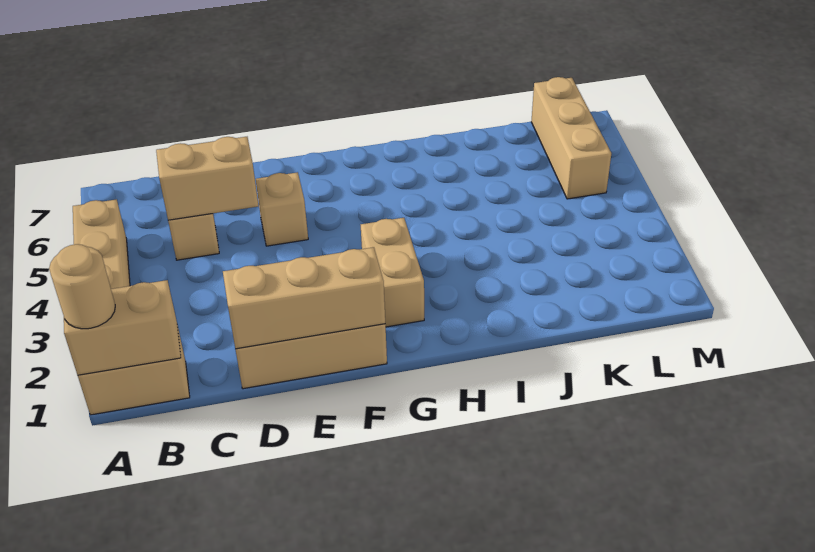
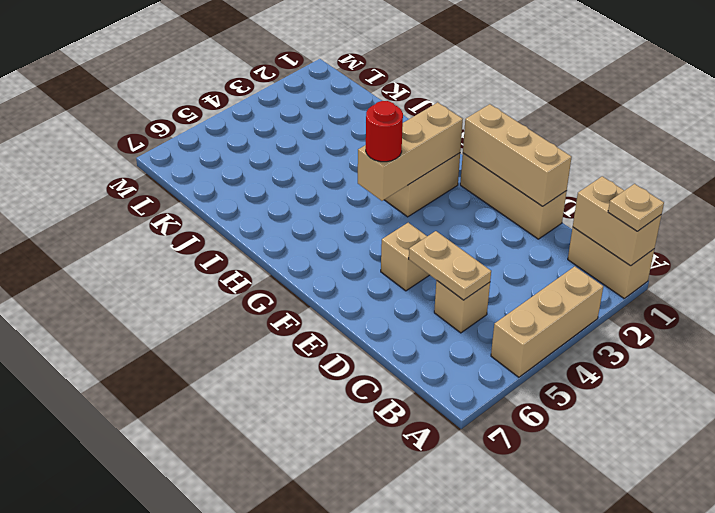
tan 1x1 round brick [49,244,115,329] -> tan 1x1 plate [608,184,664,231]
tan 1x2 brick [156,137,259,220] -> tan 1x2 plate [409,231,491,300]
none -> red 1x1 round brick [366,101,403,162]
tan 1x3 brick [531,77,611,199] -> tan 1x3 brick moved to [358,102,463,201]

